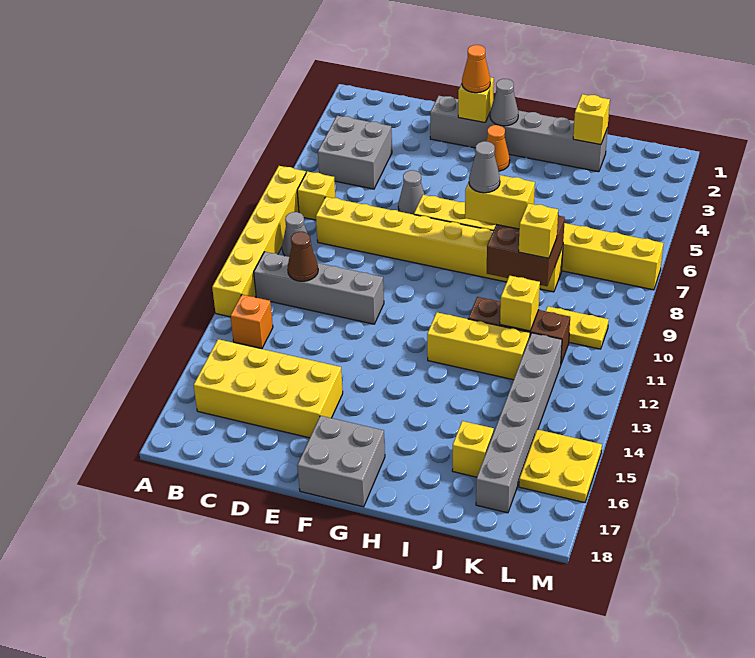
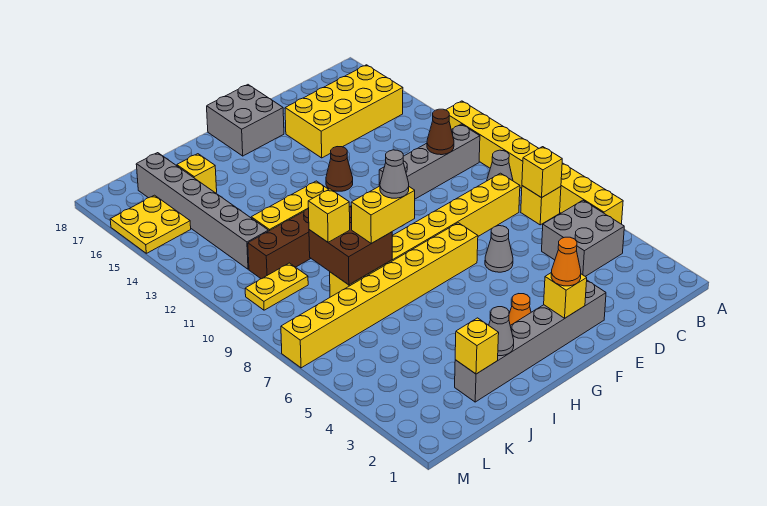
yellow 1x6 brick [212,166,306,317] -> yellow 1x8 brick [446,101,623,224]
orange 1x1 brick [231,295,273,348] -> none
none -> brown 1x1 cone [326,147,353,191]
grey 1x1 cone [490,79,518,126] -> grey 1x1 cone moved to [489,307,514,356]
yellow 1x1 brick [500,276,540,331] -> yellow 1x1 brick moved to [522,147,562,198]

